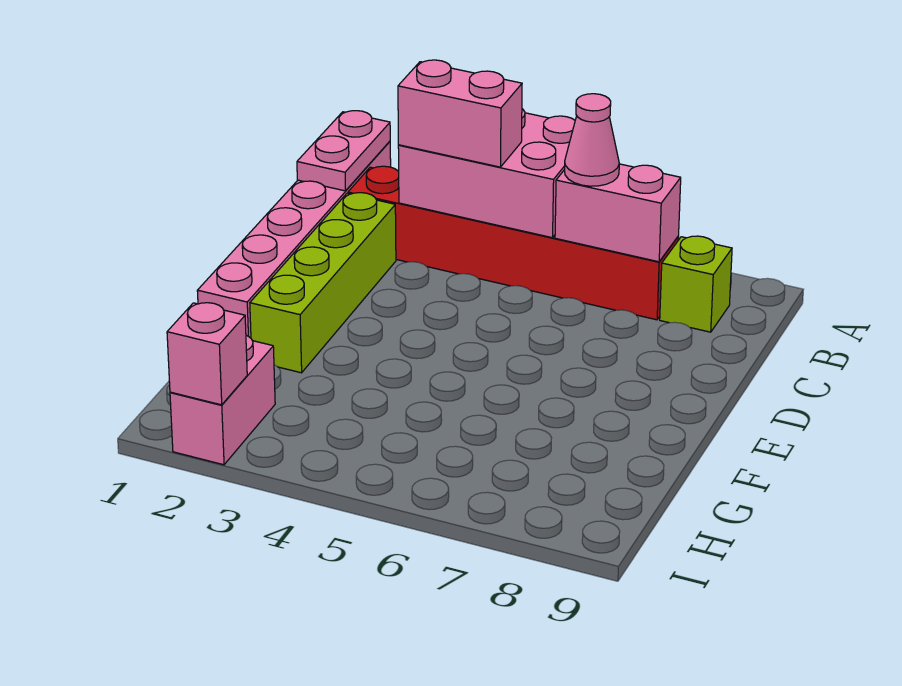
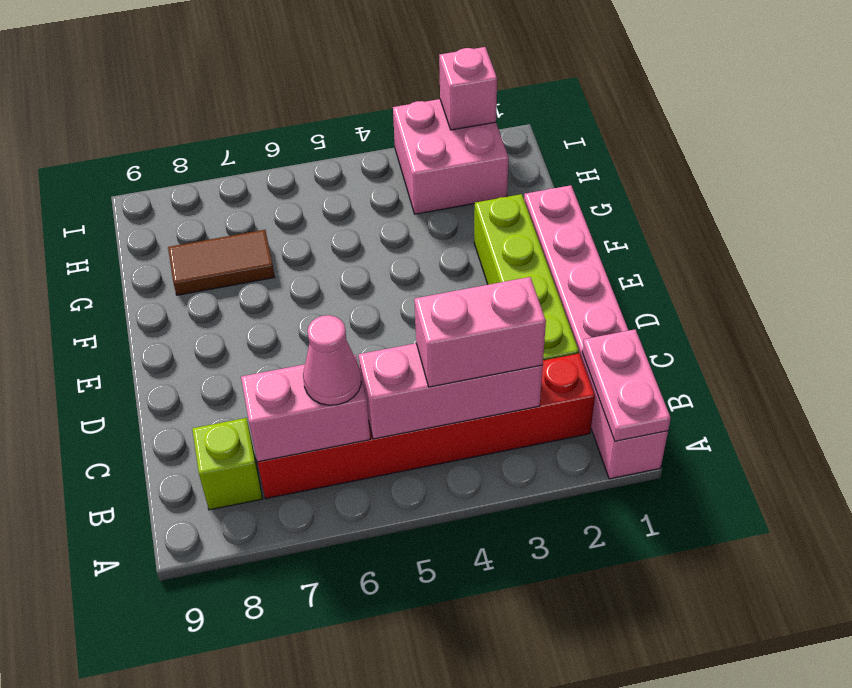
pink 2x3 brick [398,109,575,238] -> pink 1x3 brick [358,343,543,439]
none -> brown 1x2 tile [168,230,275,295]
pink 1x2 brick [170,336,275,465] -> pink 2x2 brick [393,99,508,214]

